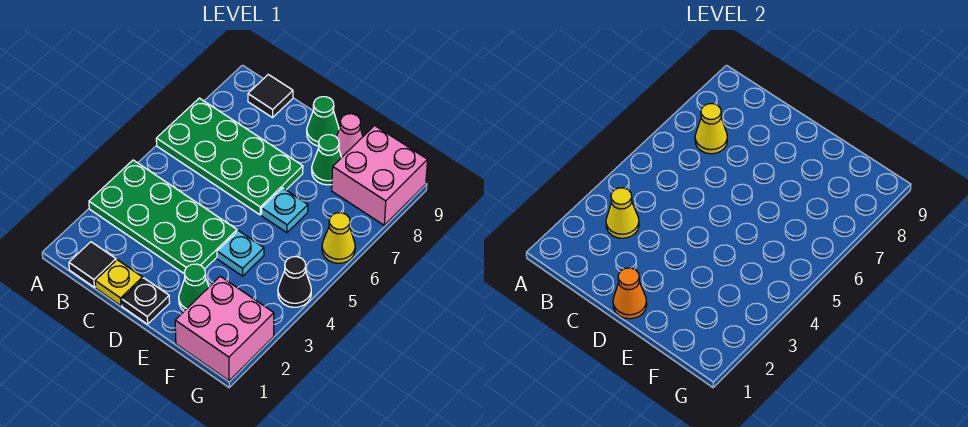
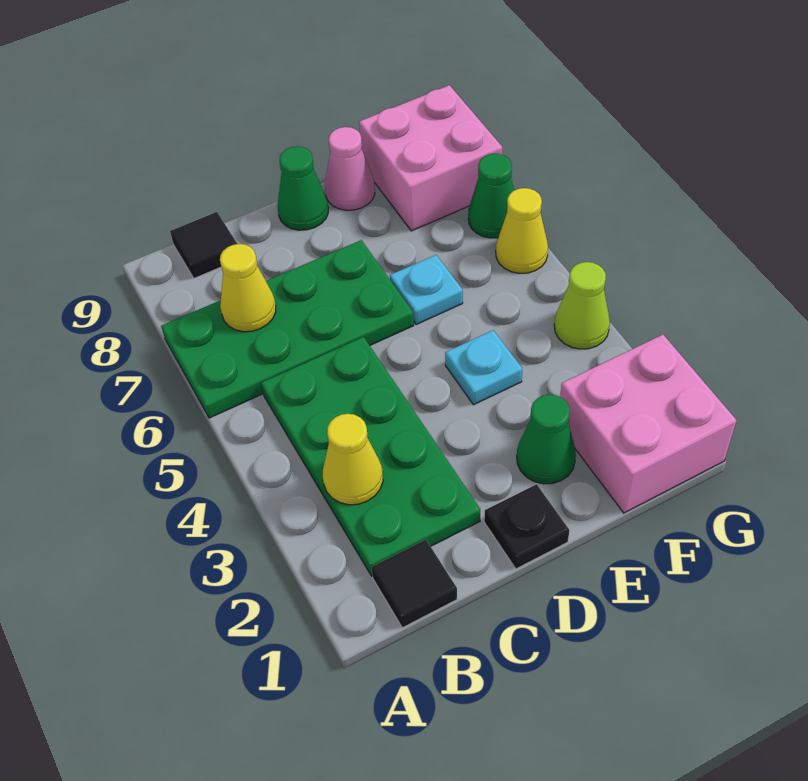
green 2x4 plate [89,160,237,274] -> green 2x4 plate turned to [261,337,480,576]
yellow 1x1 plate [95,260,143,306] -> none
orange 1x1 cone [613,268,647,319] -> none
green 1x1 cone [312,135,342,185] -> green 1x1 cone moved to [468,154,514,238]
black 1x1 cone [278,257,311,307] -> lime 1x1 cone [554,262,610,349]

